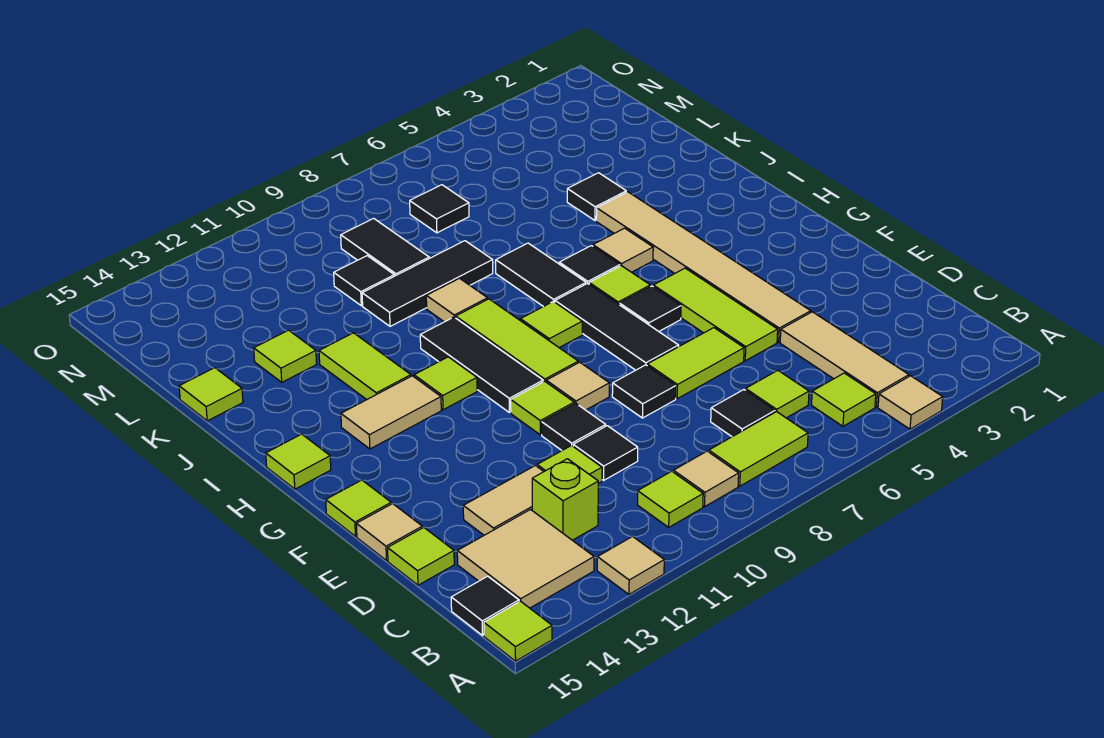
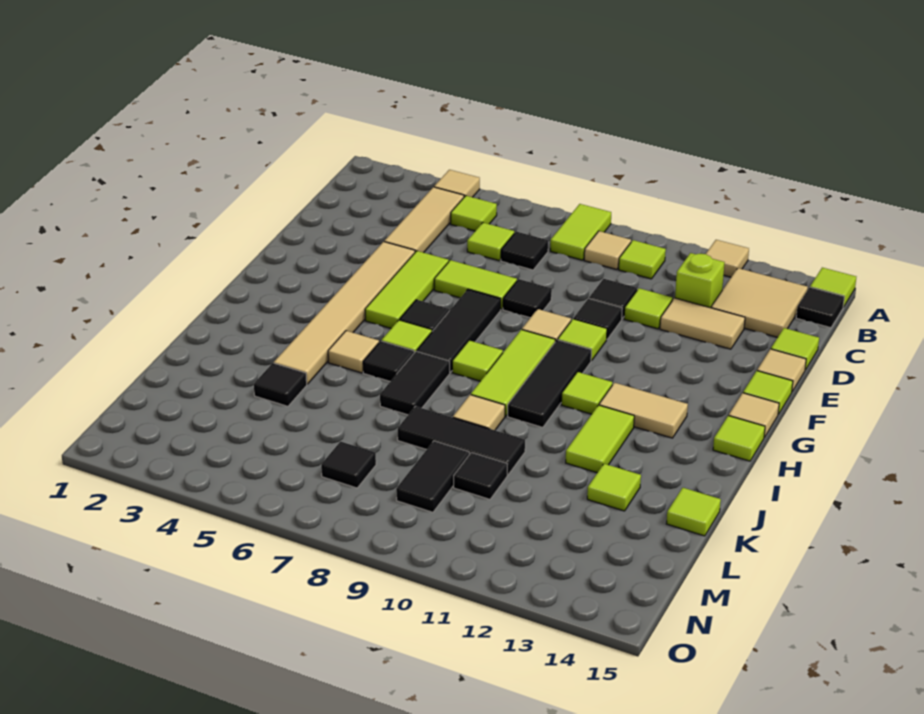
lime 1x2 tile [709,412,808,486] -> lime 1x2 tile turned to [550,204,611,260]
none -> tan 1x1 tile [729,393,779,438]

